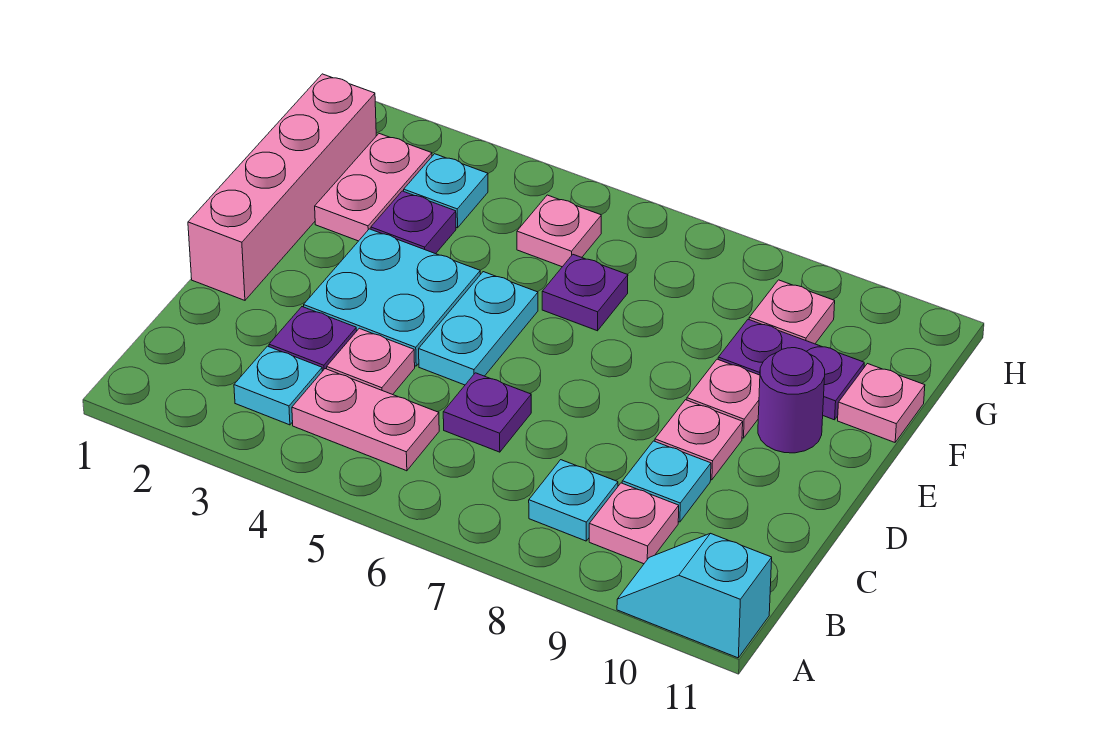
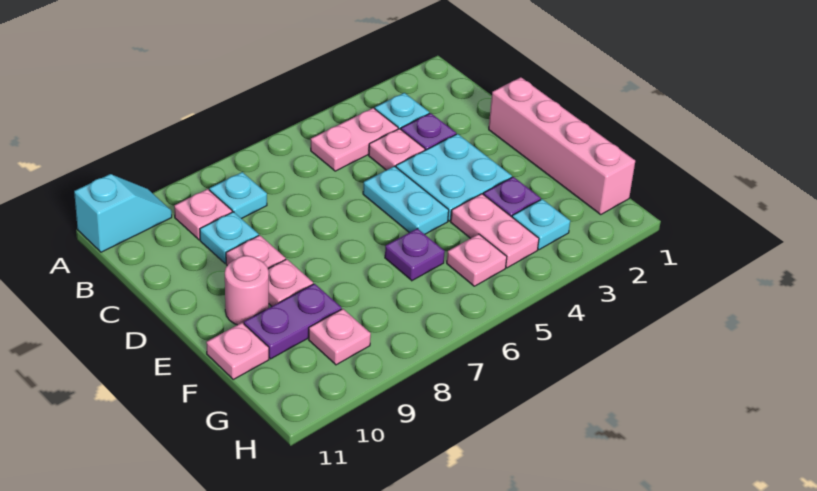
purple 1x1 plate [443,373,531,452] -> none
purple 1x1 round brick [758,348,825,453] -> pink 1x1 round brick [225,256,269,325]
pink 1x2 plate [315,134,432,241] -> pink 1x2 plate moved to [451,194,539,268]

